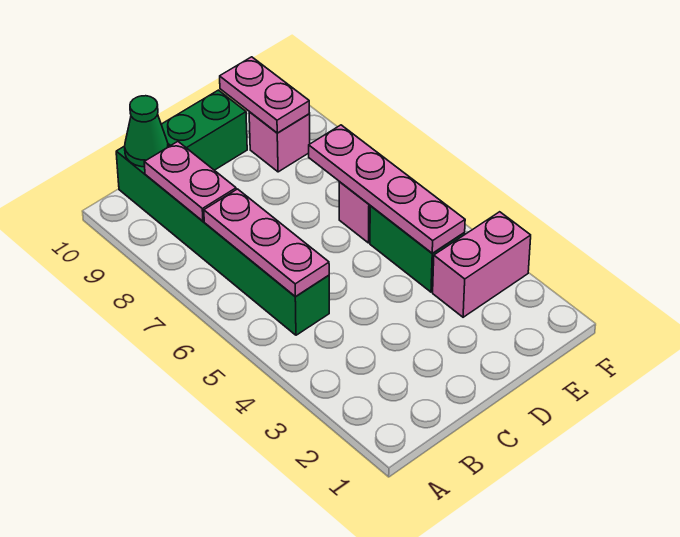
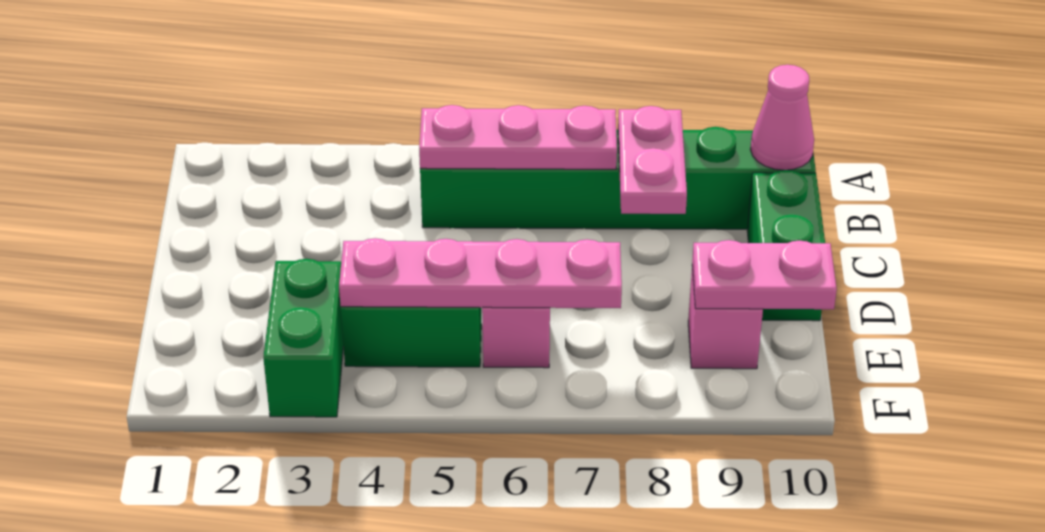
pink 1x2 plate [144,142,236,221] -> pink 1x2 plate turned to [618,106,687,214]
green 1x1 cone [125,96,168,167] -> pink 1x1 cone [750,65,814,170]
pink 1x2 brick [433,212,531,317] -> green 1x2 brick [263,259,343,417]

